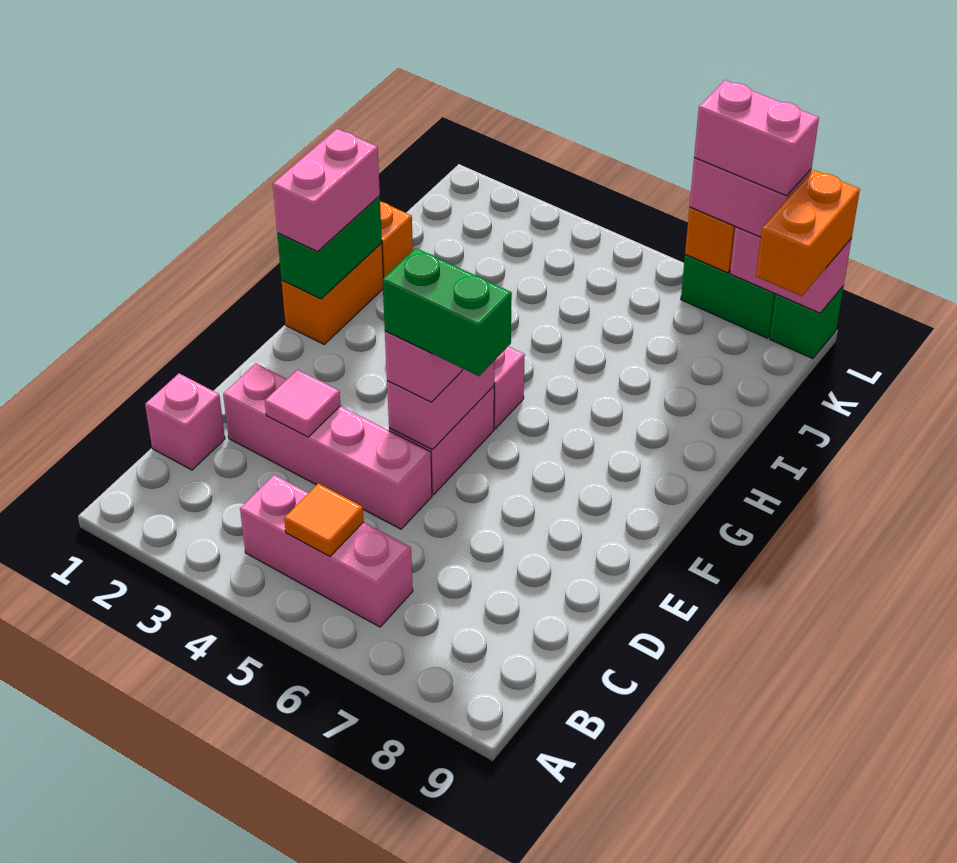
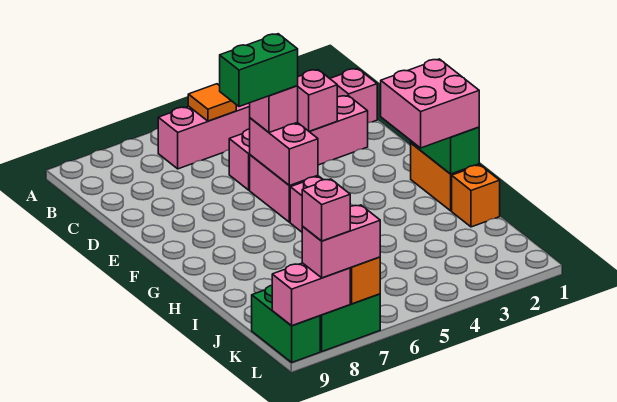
pink 1x1 tile [265,370,340,437] -> pink 1x1 brick [298,70,337,131]
pink 1x2 brick [273,129,380,252] -> pink 2x2 brick [381,59,479,148]
orange 1x2 brick [756,170,860,296] -> none
pink 1x2 brick [694,80,819,196] -> pink 1x1 brick [302,179,350,241]
green 1x1 brick [770,286,844,359] -> green 1x2 brick [252,286,320,362]

